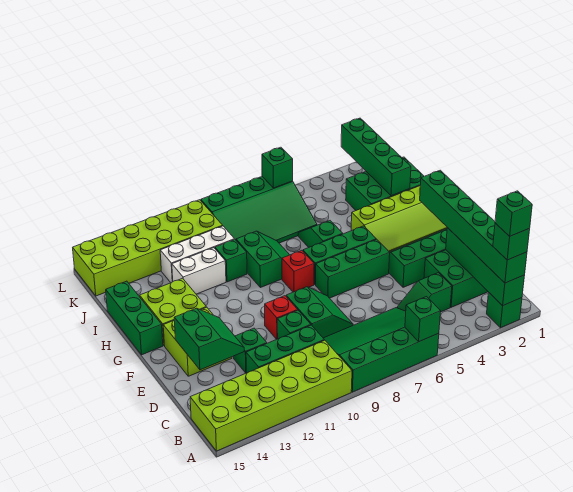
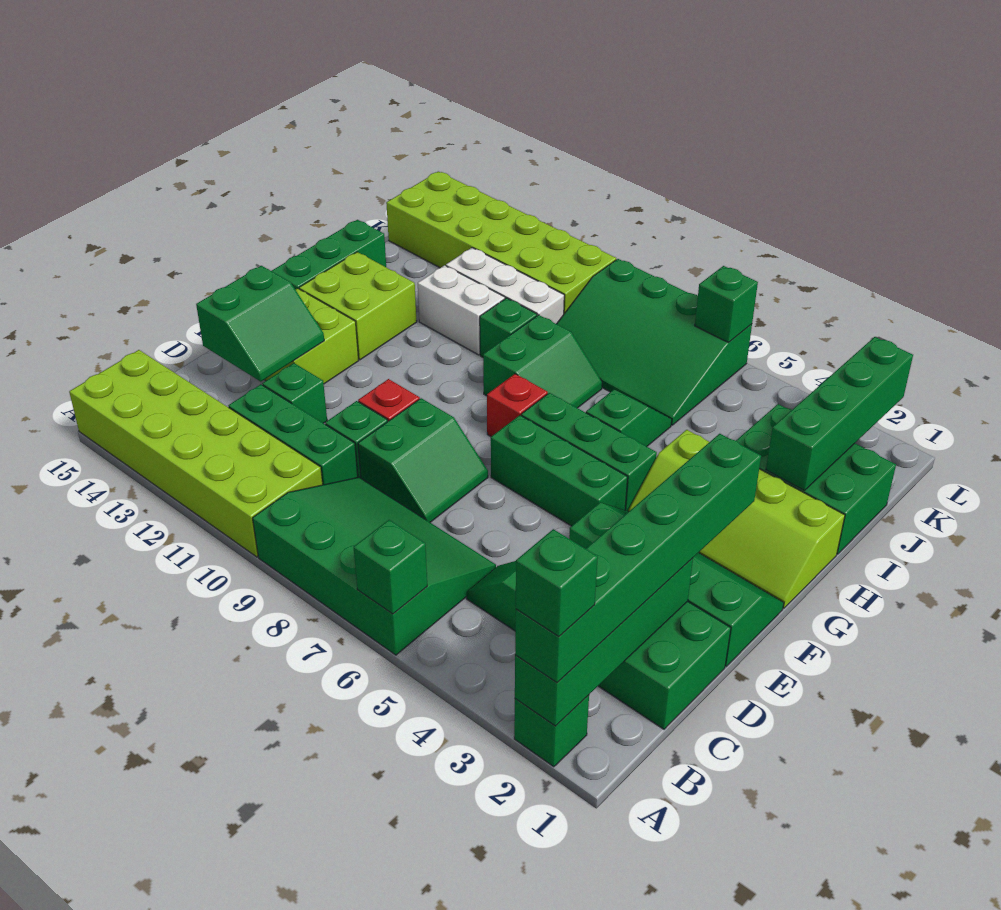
green 1x1 brick [495,191,532,236] -> none

